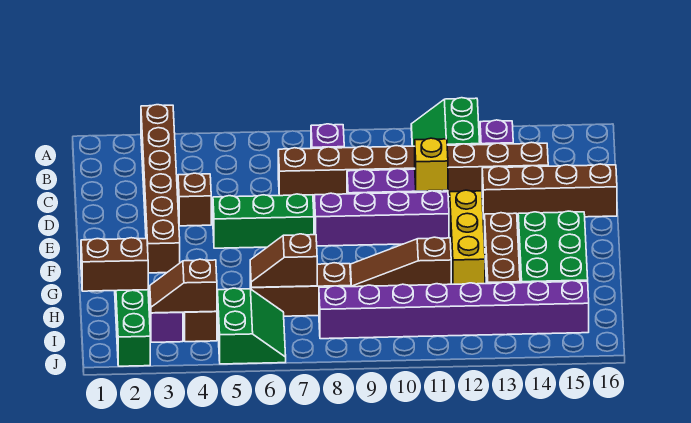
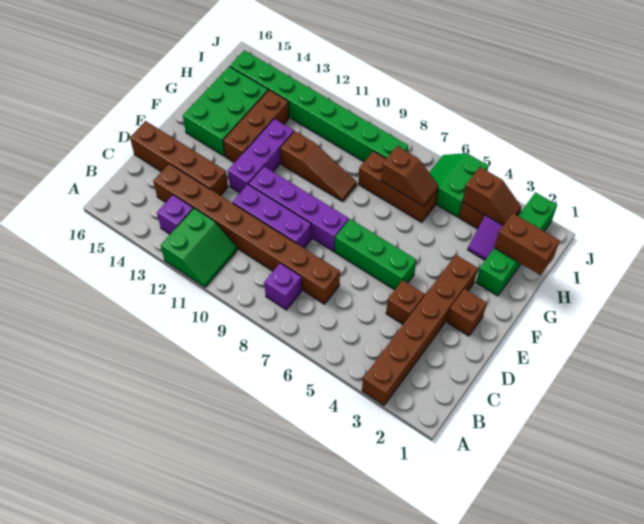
yellow 1x1 brick [415,138,448,191] -> none
none -> brown 1x1 brick [447,289,487,336]
yellow 1x3 brick [450,190,485,284] -> purple 1x3 brick [228,119,294,193]
purple 1x8 brick [319,281,589,339] -> green 1x8 brick [230,50,408,162]

